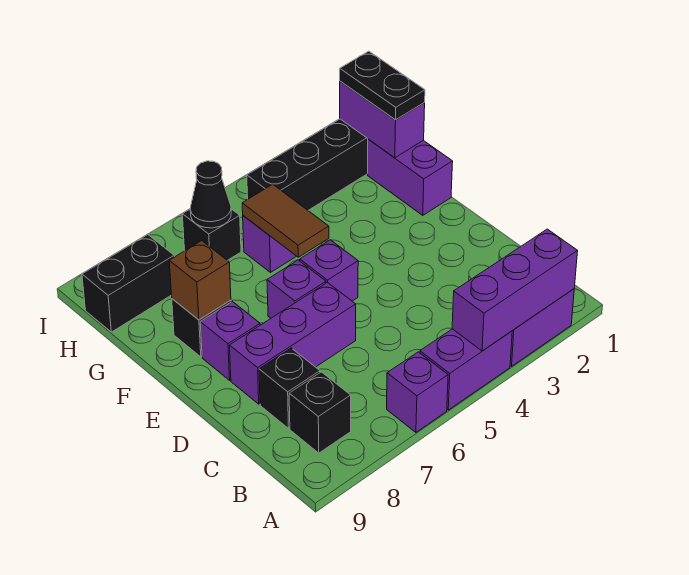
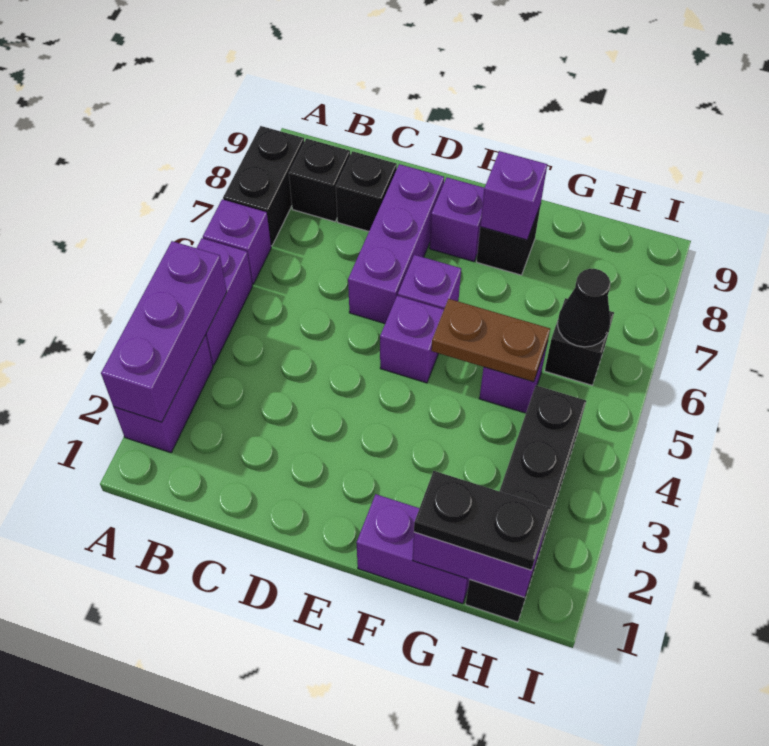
brown 1x2 tile [242,184,329,257] -> brown 1x2 plate [431,299,550,382]
brown 1x1 brick [169,241,231,320] -> purple 1x1 brick [480,151,547,240]
black 1x2 brick [82,234,174,332] -> black 1x2 brick moved to [223,126,304,246]

